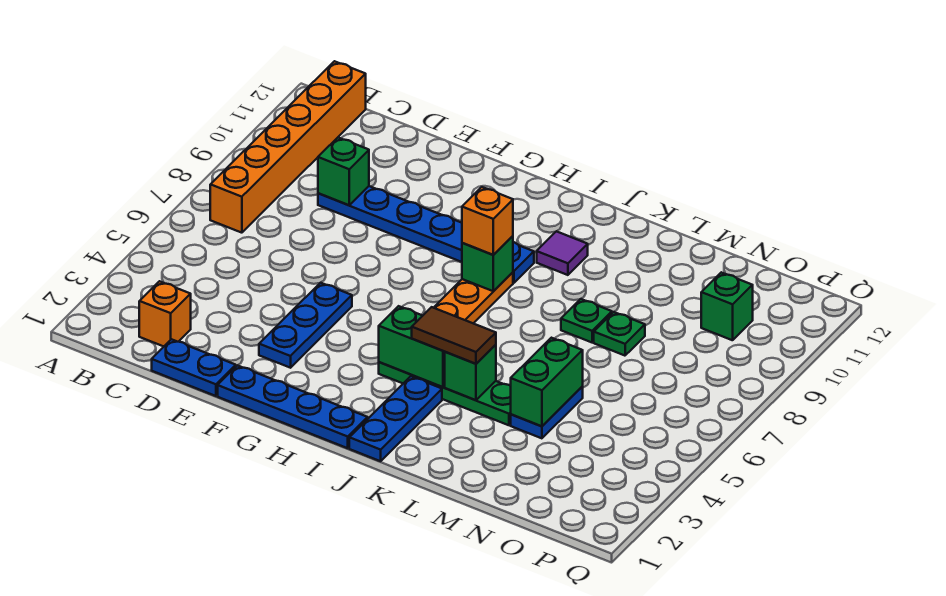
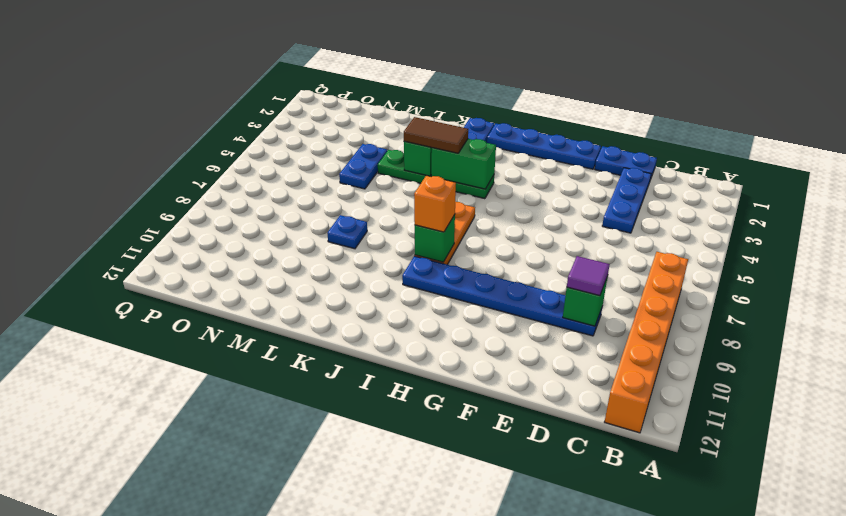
orange 1x1 brick [139,281,191,346] -> none
blue 1x3 plate [259,283,352,368] -> blue 1x3 plate moved to [602,168,651,233]
purple 1x1 tile [537,231,588,275] -> purple 1x1 tile moved to [567,256,610,296]
green 1x1 plate [561,299,612,342] -> blue 1x1 plate [327,215,367,249]
green 1x2 brick [511,338,583,426] -> none
green 1x1 plate [594,312,645,356] -> none
green 1x1 brick [701,272,753,340] -> none

